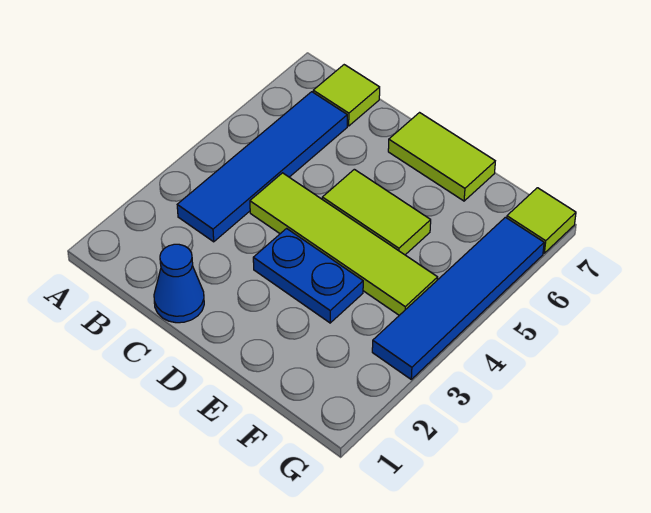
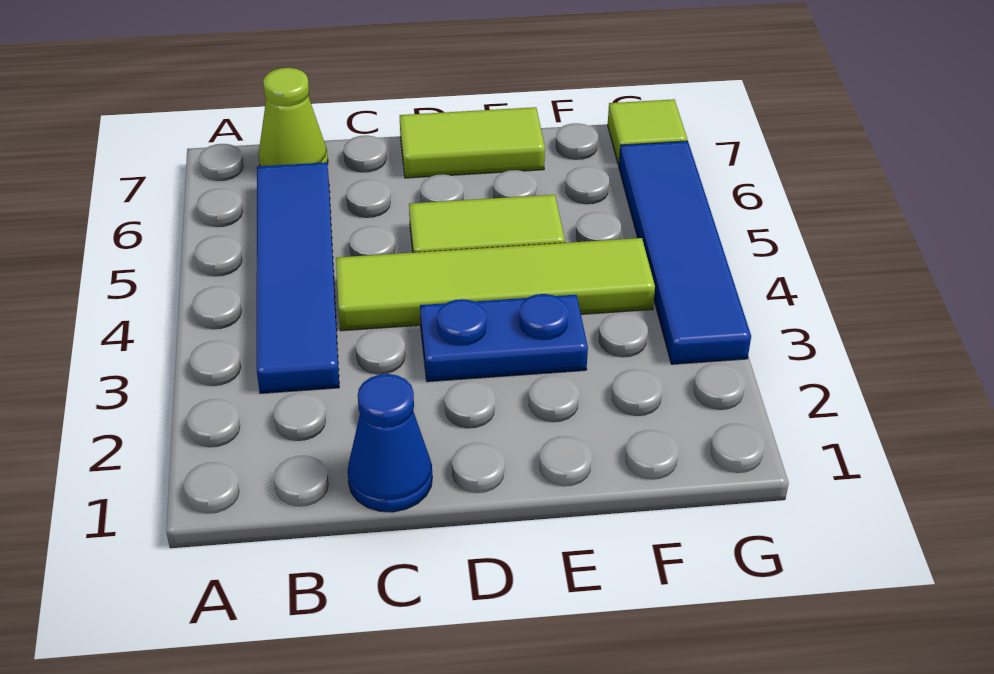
lime 1x1 tile [313,65,380,126] -> lime 1x1 cone [258,68,328,166]

